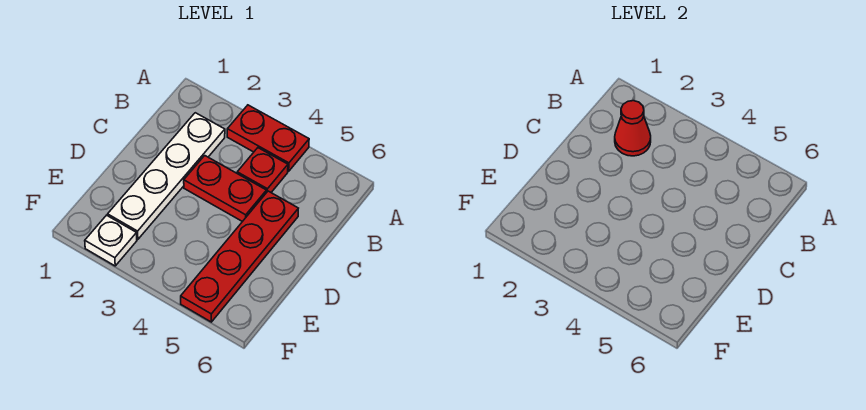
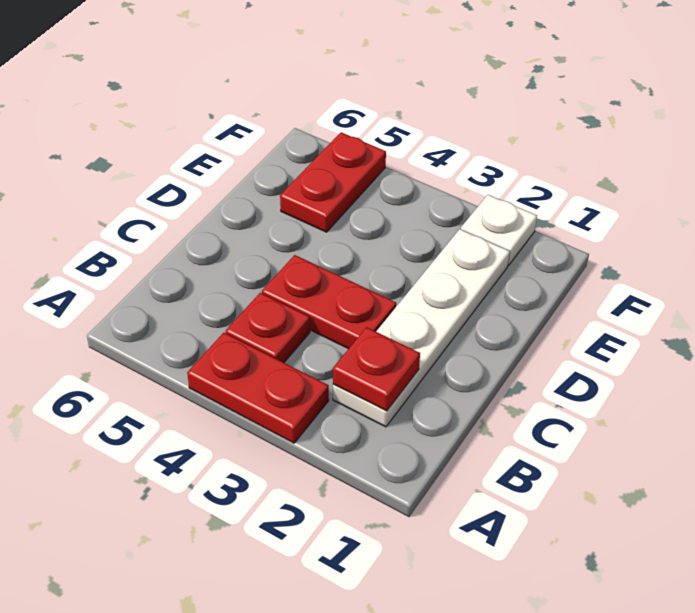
red 1x1 cone [615,101,651,156] -> red 1x1 plate [333,327,420,411]
red 1x4 plate [181,191,298,322] -> red 1x2 plate [280,132,386,232]

